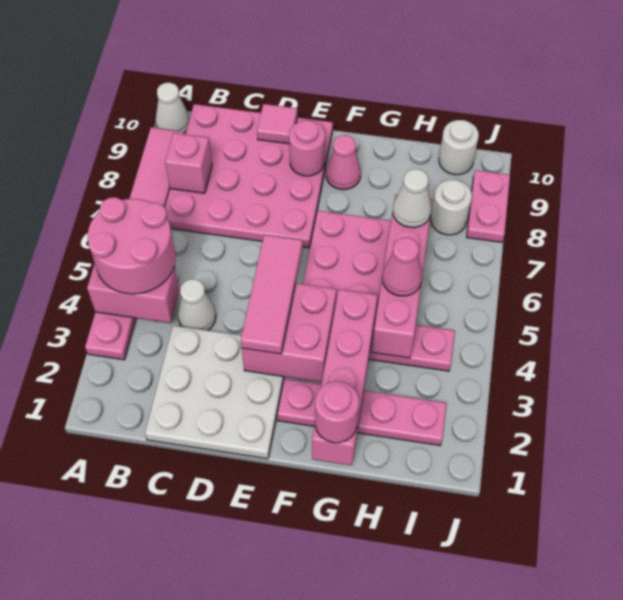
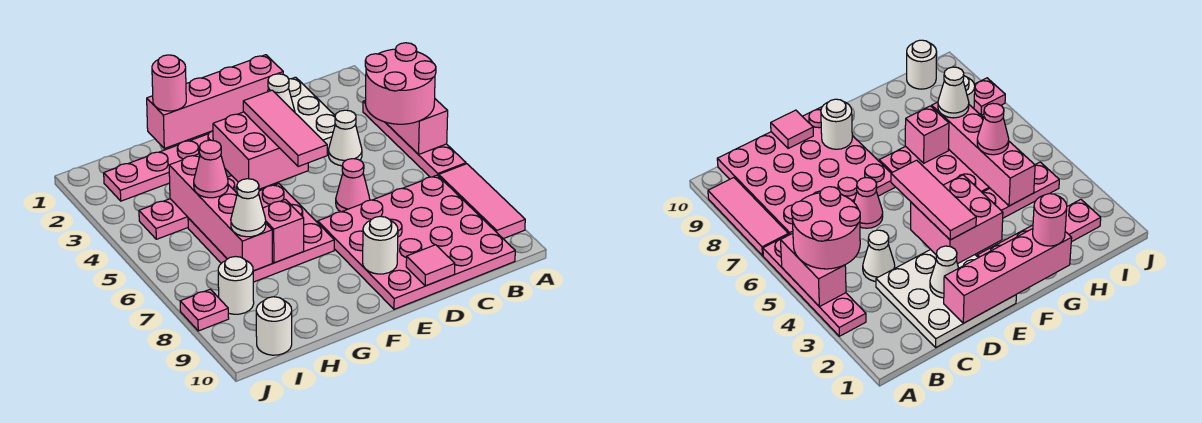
pink 1x2 brick [87,264,180,323] -> pink 1x2 brick turned to [385,99,448,155]
white 1x1 cone [156,83,190,133] -> white 1x1 cone moved to [268,74,295,112]
pink 1x1 brick [165,133,212,193] -> pink 1x1 brick moved to [263,199,304,263]
pink 1x1 round brick [289,120,325,176] -> white 1x1 round brick [363,216,398,274]
pink 1x1 cone [326,135,361,190] -> pink 1x1 cone moved to [336,159,370,212]
pink 1x4 brick [312,290,377,465] -> pink 1x4 brick turned to [147,55,283,148]
pink 1x2 plate [467,170,510,242] -> pink 1x1 plate [180,289,229,331]

